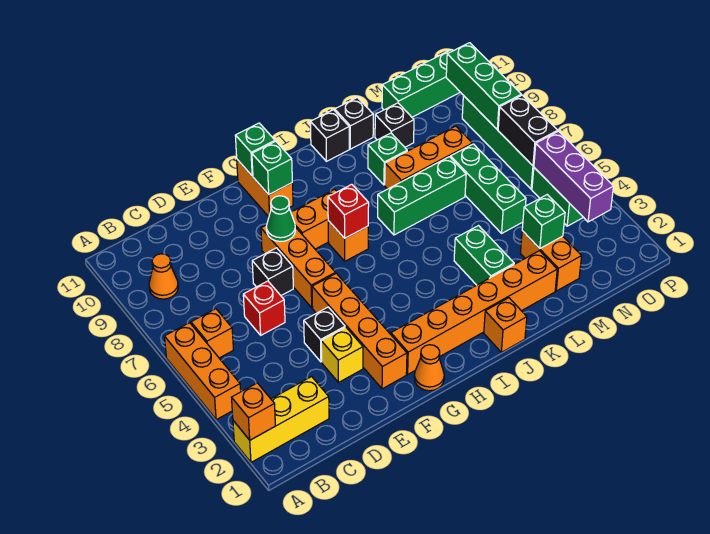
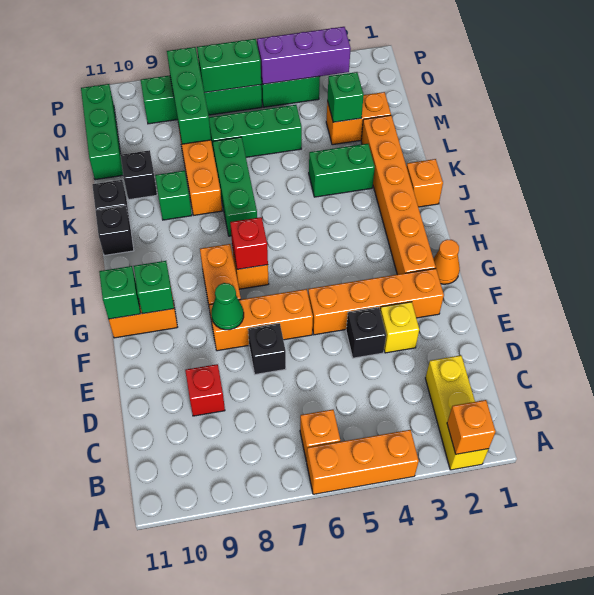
orange 1x1 cone [149,254,178,299] -> none
red 1x1 brick [243,281,285,335] -> red 1x1 brick moved to [185,364,225,416]
black 1x2 brick [498,95,558,166] -> green 1x2 brick [197,39,261,93]
green 1x3 brick [446,43,521,130] -> green 1x3 brick turned to [167,47,211,144]

